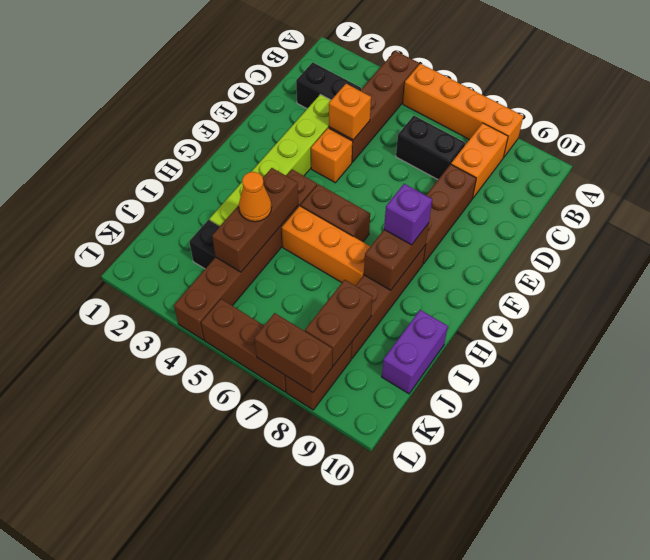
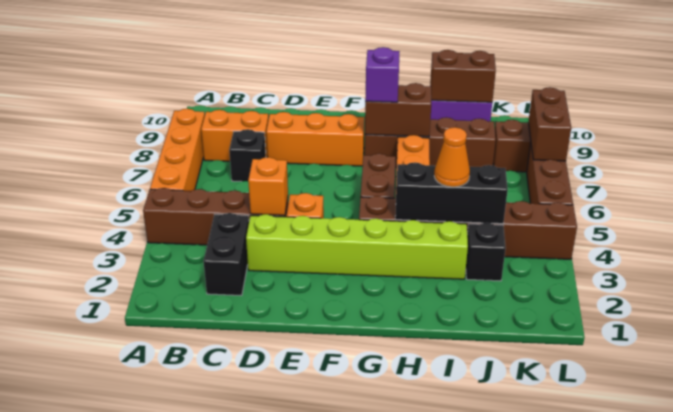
black 1x2 brick [396,116,465,179] -> black 1x1 brick [229,129,266,181]
brown 1x3 brick [423,164,476,264] -> orange 1x3 brick [266,112,364,166]
brown 1x3 brick [212,168,298,272] -> black 1x3 brick [395,162,508,224]
brown 1x2 brick [305,280,373,366] -> brown 1x2 brick moved to [430,50,496,102]

